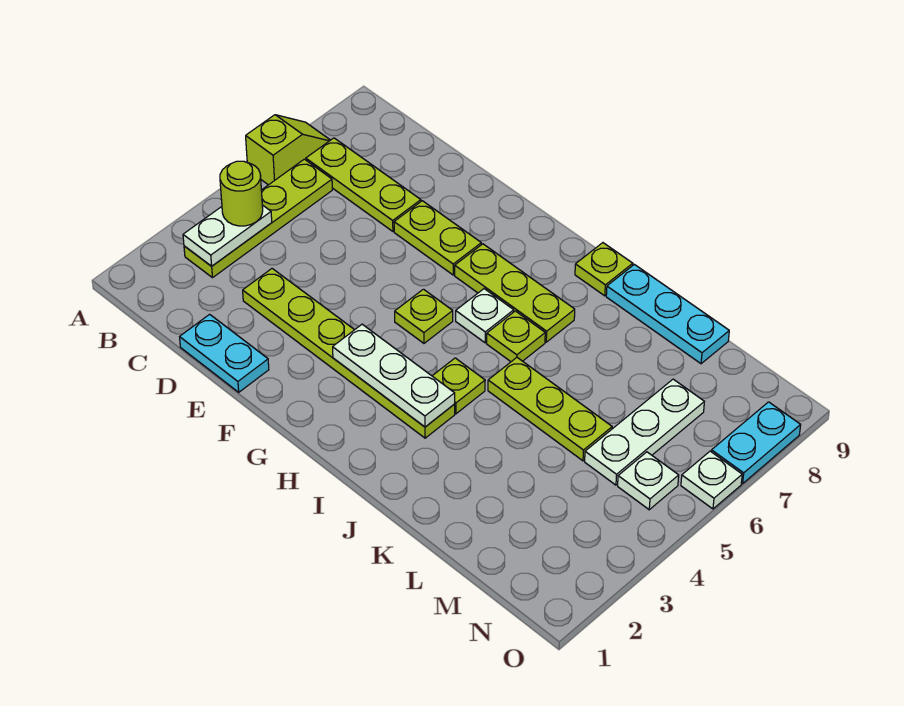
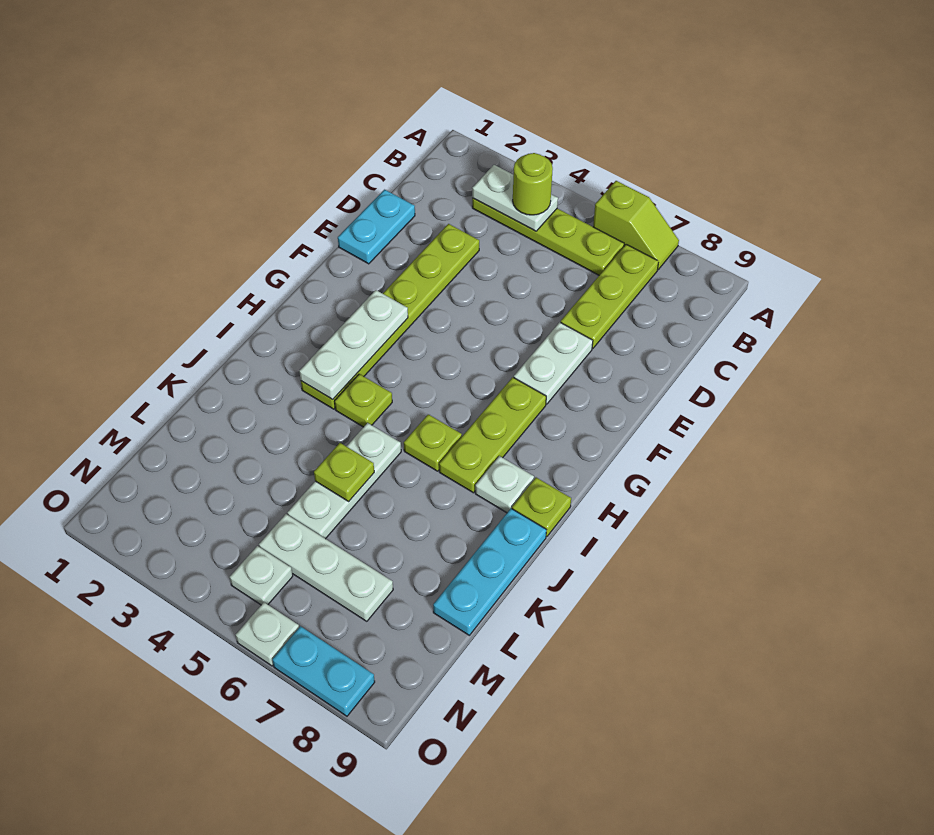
lime 1x2 plate [394,201,481,275] -> white 1x2 plate [514,322,593,404]
lime 1x1 plate [395,289,453,343] -> lime 1x1 plate moved to [314,443,374,501]
white 1x1 plate [456,289,514,343] -> white 1x1 plate moved to [475,456,534,513]
lime 1x3 plate [488,358,612,461] -> white 1x3 plate [287,423,401,539]

